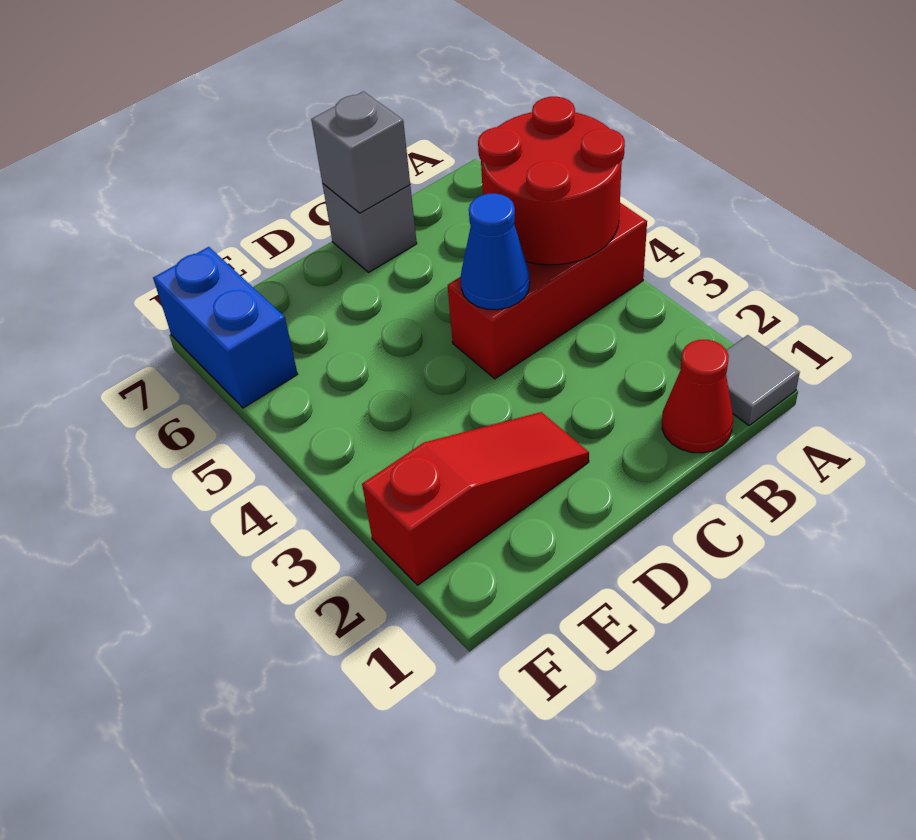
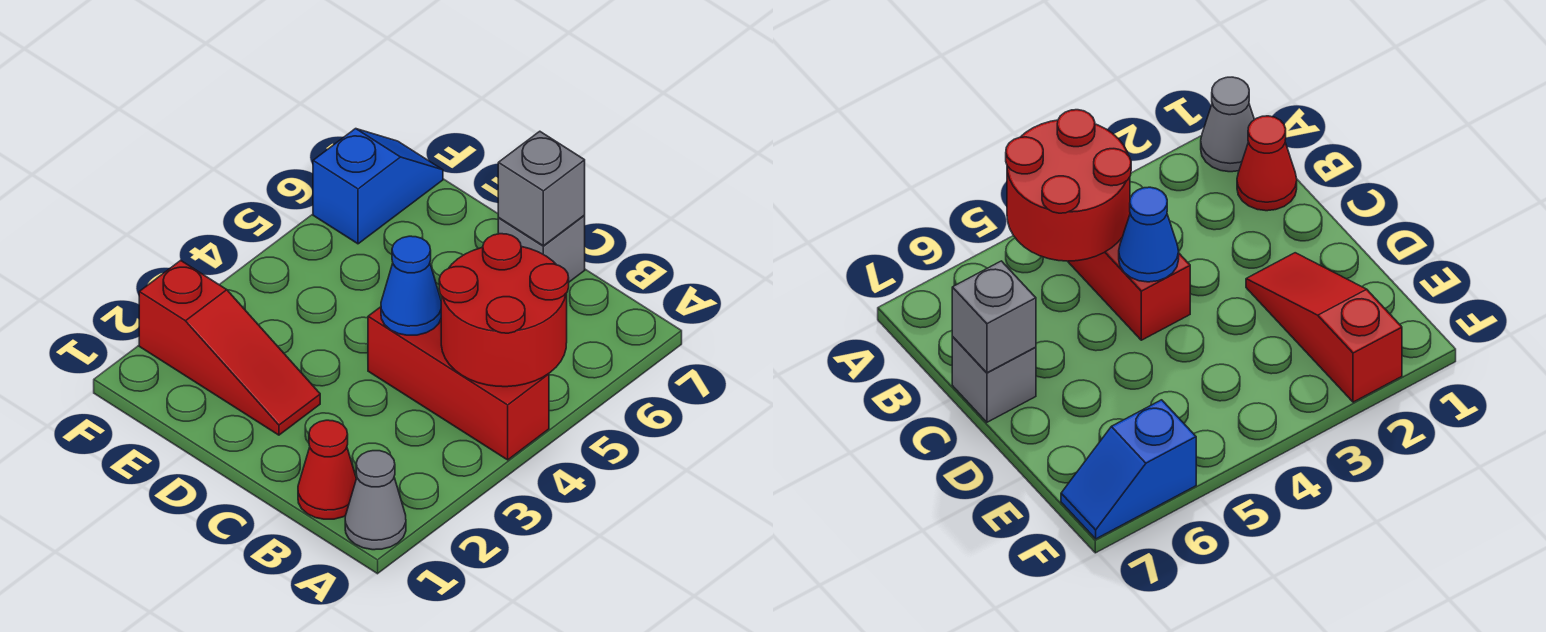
grey 1x1 tile [726,335,800,426] -> grey 1x1 cone [345,451,406,550]
blue 1x2 brick [153,247,298,408] -> blue 1x2 slope [313,129,443,244]

